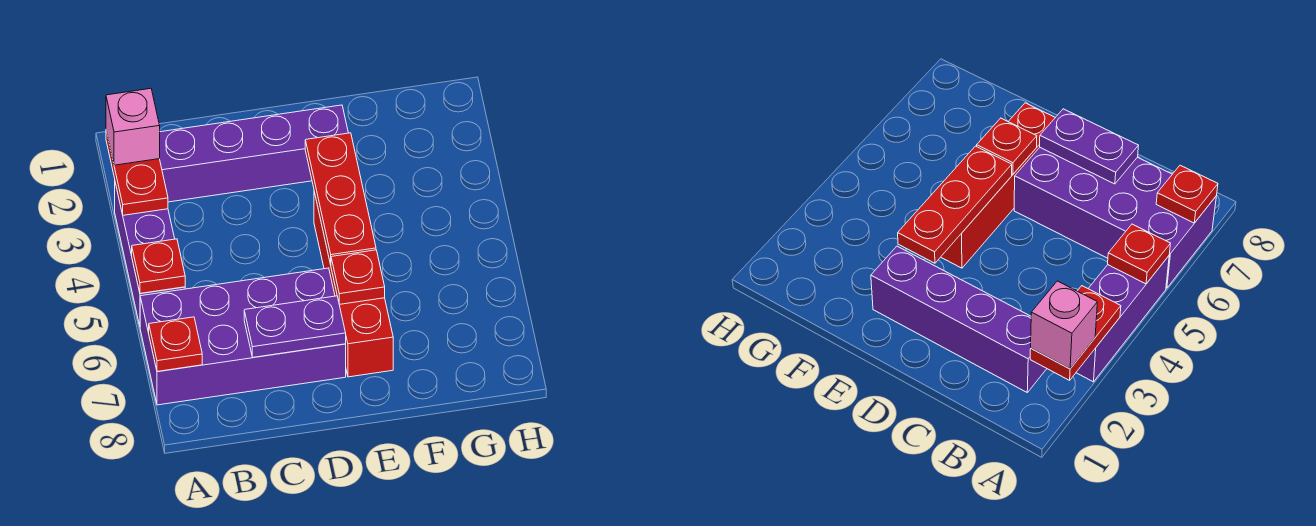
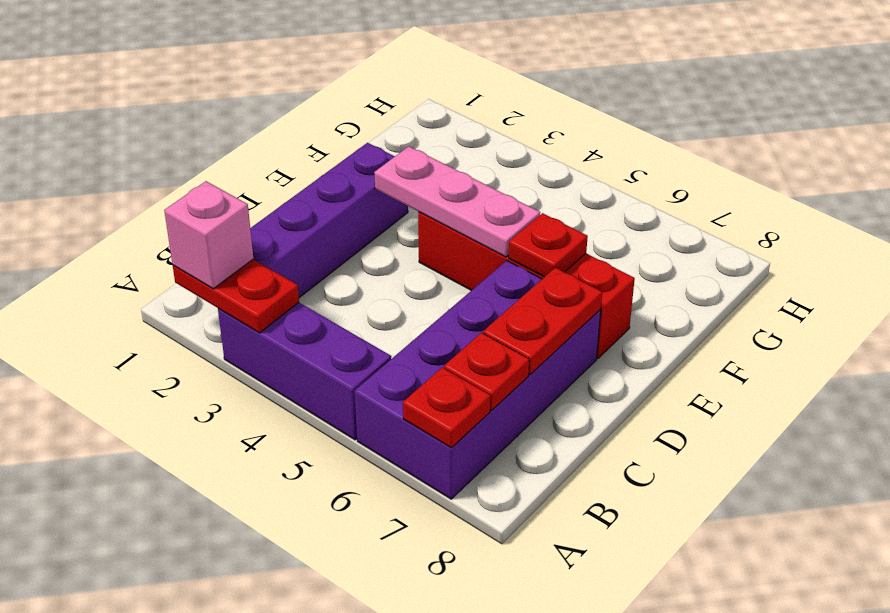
red 1x1 plate [132,239,185,293] -> red 1x1 plate moved to [444,333,529,410]
purple 1x2 plate [244,296,346,357] -> red 1x2 plate [483,268,602,374]
red 1x3 plate [305,133,376,265] -> pink 1x3 plate [374,146,540,257]

